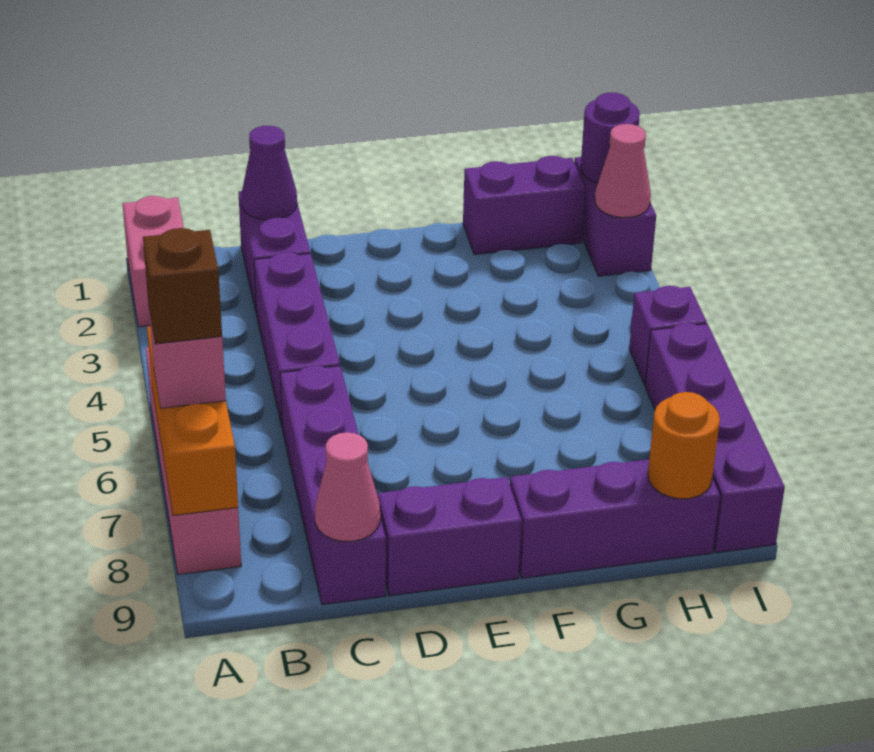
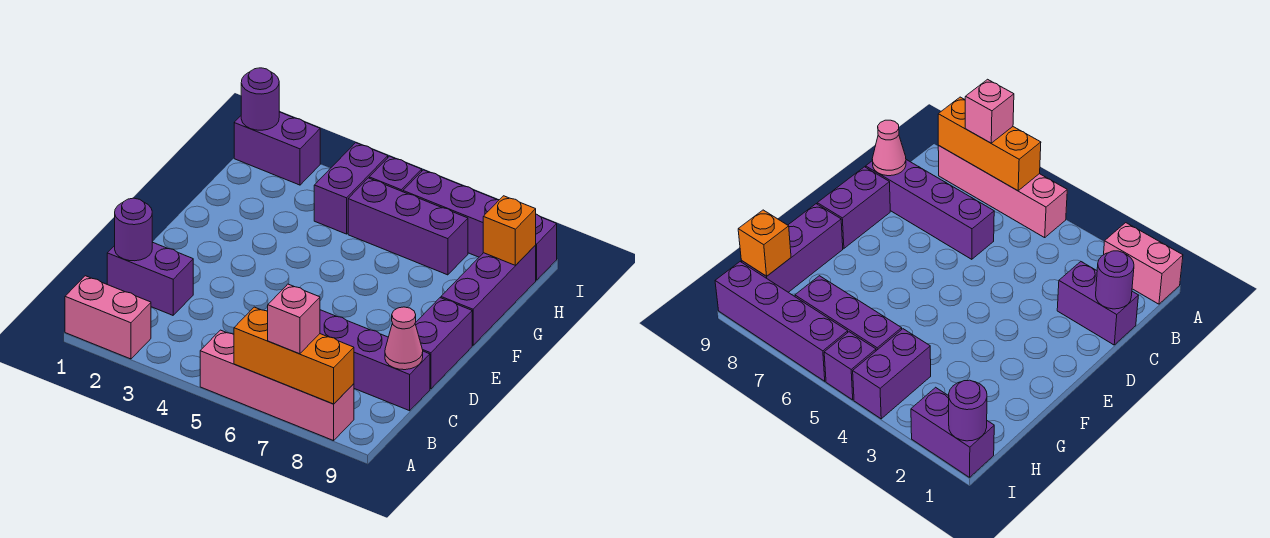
brown 1x1 brick [143,228,222,344] -> none
purple 1x1 cone [242,126,297,220] -> purple 1x1 round brick [115,198,152,261]
purple 1x3 brick [254,252,340,426] -> purple 1x3 brick moved to [348,178,468,275]
purple 1x2 brick [463,156,585,255] -> purple 1x2 brick moved to [314,143,388,234]
orange 1x1 round brick [648,392,720,499] -> orange 1x1 brick [483,196,536,265]
pink 1x1 cone [595,124,651,218] -> none

